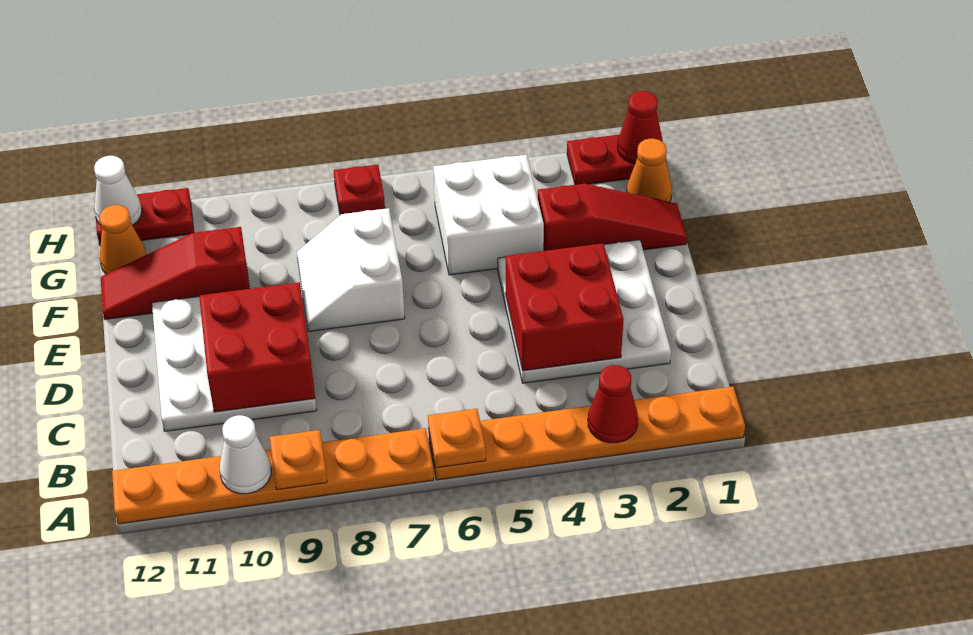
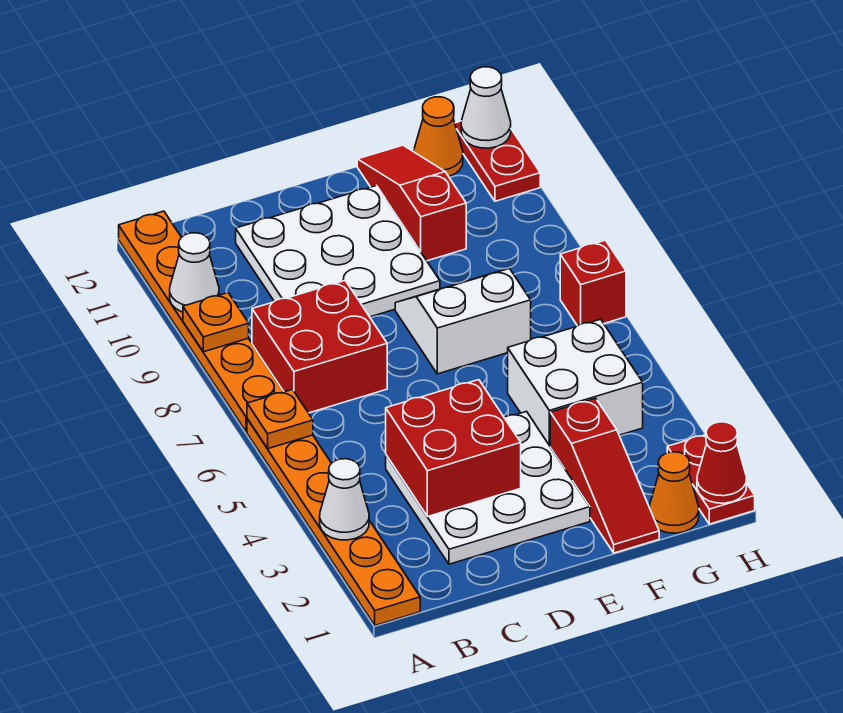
red 1x1 cone [588,365,638,443] -> white 1x1 cone [320,459,369,540]
red 2x2 brick [199,282,315,412] -> red 2x2 brick moved to [252,281,387,413]
red 1x1 plate [333,165,385,215] -> red 1x1 brick [560,240,626,326]

